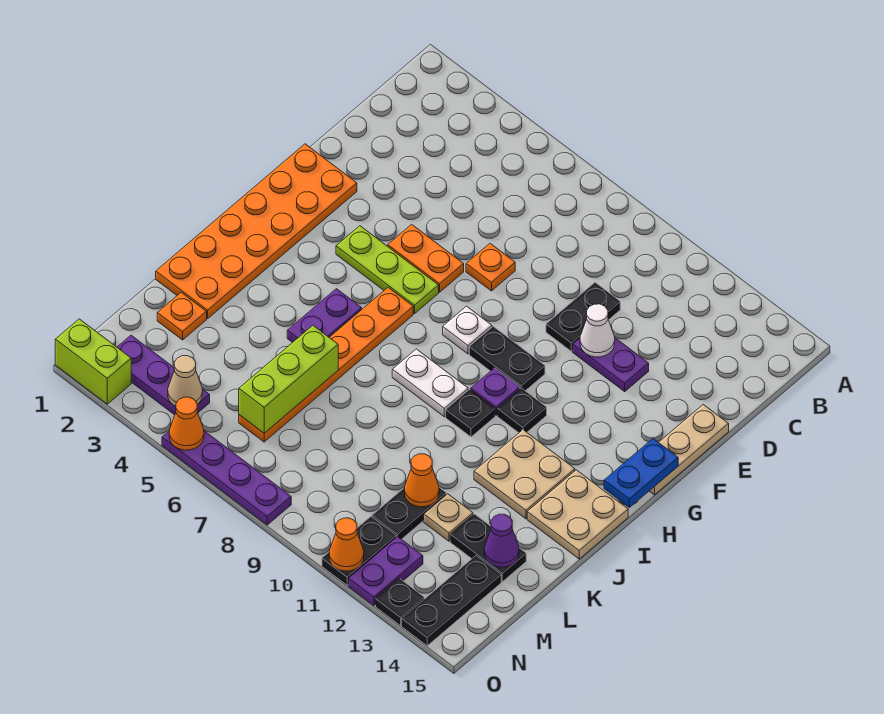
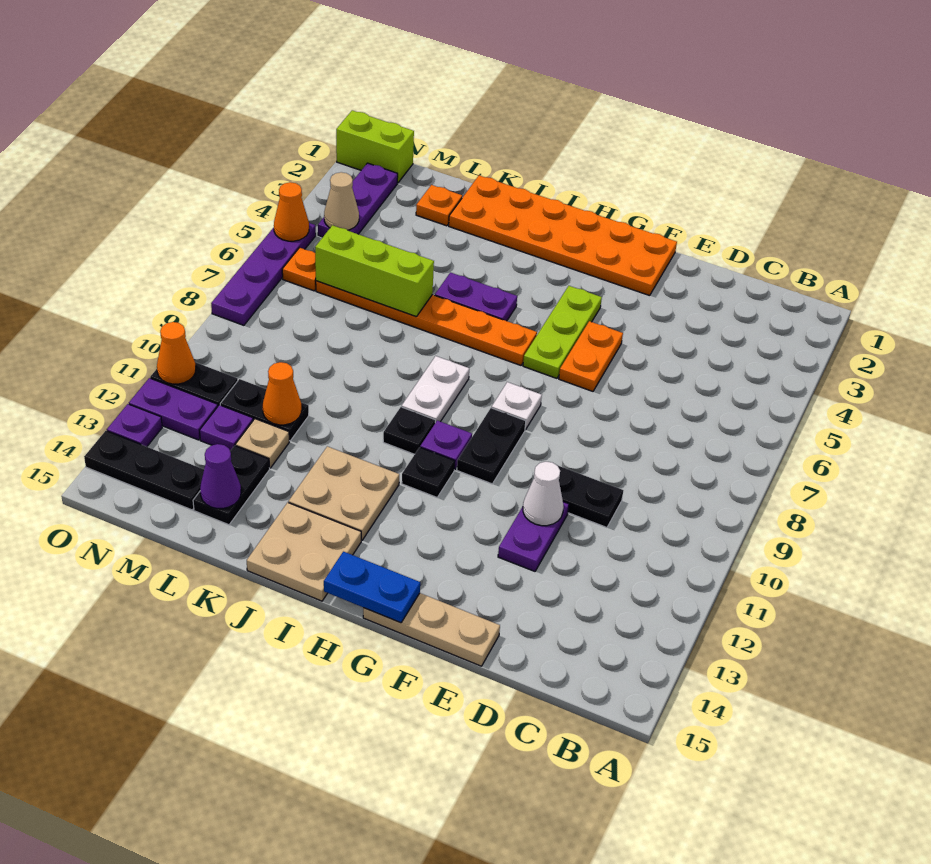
orange 1x1 plate [466,244,515,291] -> orange 1x1 plate moved to [282,248,316,291]
none -> purple 1x1 plate [200,405,253,451]
lime 1x2 brick [55,319,131,404] -> lime 1x2 brick turned to [336,110,414,183]
black 1x1 plate [375,578,424,626] -> purple 1x1 plate [107,404,162,447]

